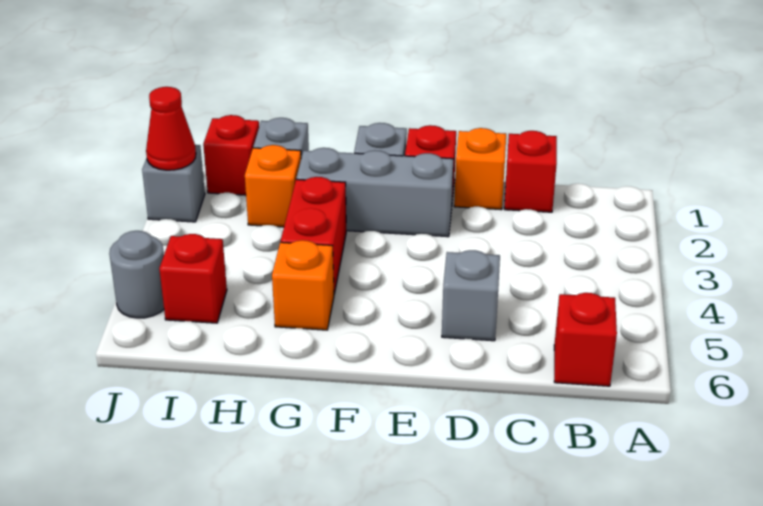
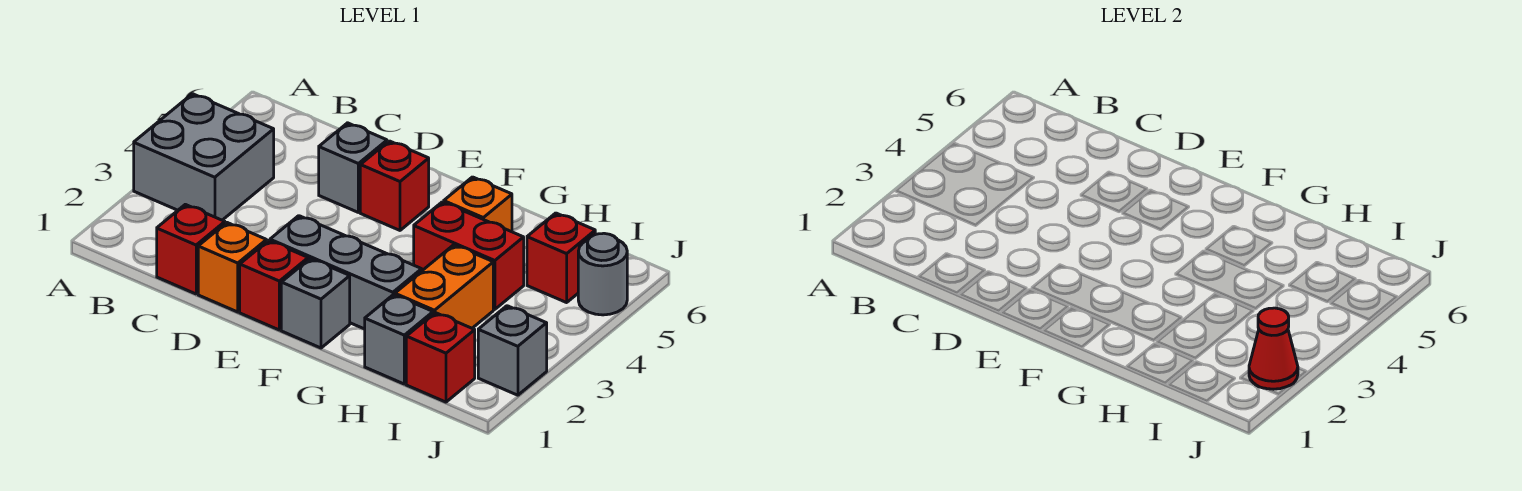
none -> grey 2x2 brick [134,94,274,220]
red 1x1 brick [554,293,617,386] -> red 1x1 brick moved to [360,141,429,230]
red 1x2 brick [281,177,346,294] -> red 1x2 brick turned to [414,202,524,309]
orange 1x1 brick [245,145,301,227] -> orange 1x2 brick [395,245,493,328]

